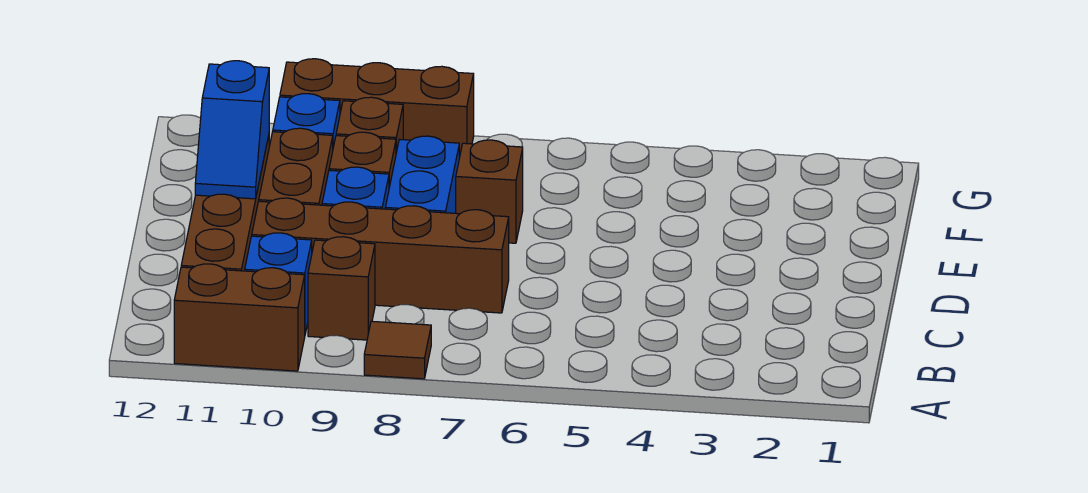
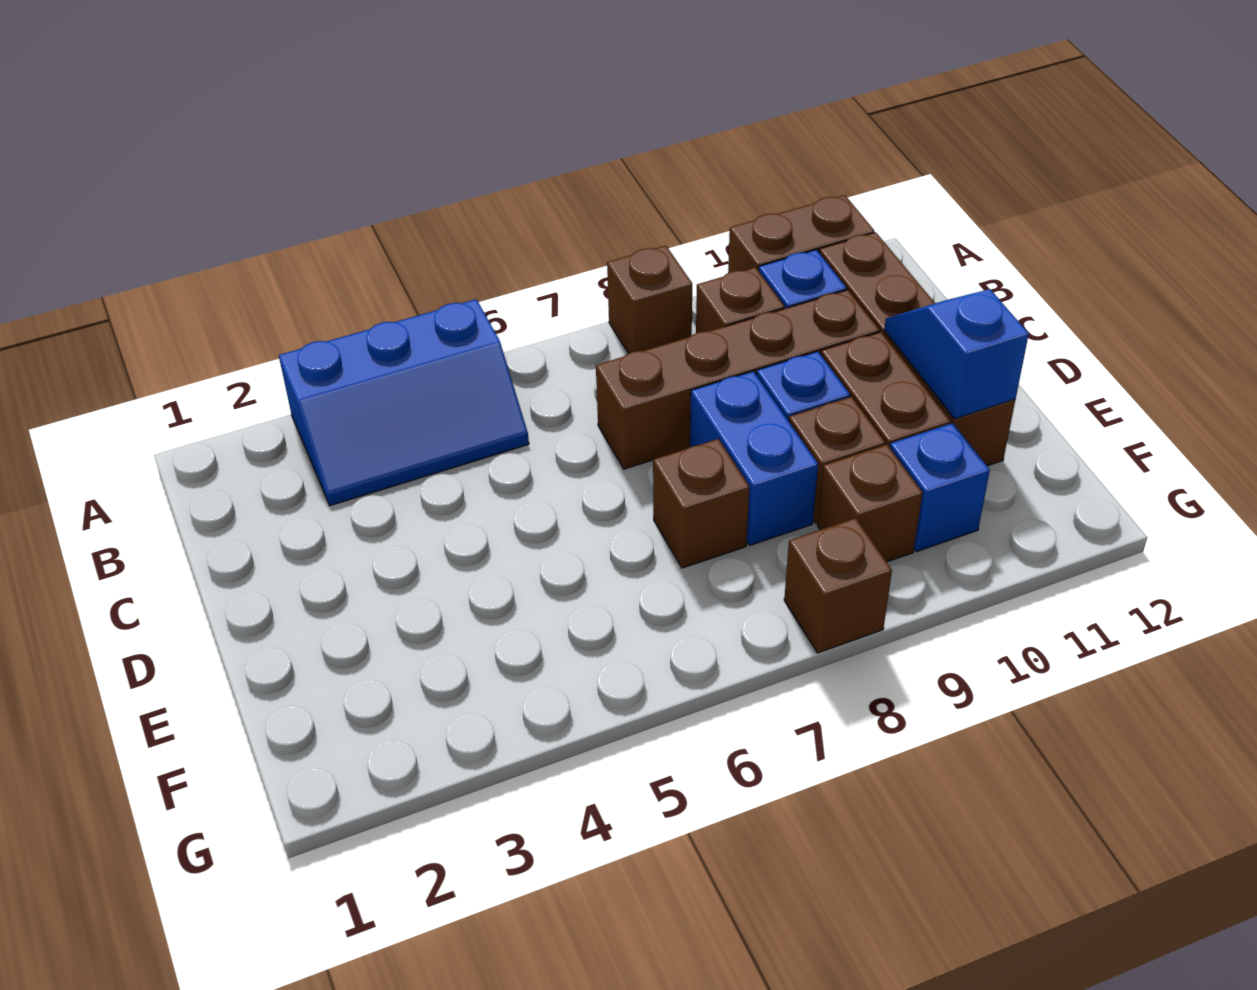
none -> blue 2x3 slope [279,299,529,506]
brown 1x1 tile [364,321,431,379] -> brown 1x1 brick [607,246,692,354]
brown 1x3 brick [280,59,474,158] -> brown 1x1 brick [784,518,892,653]

